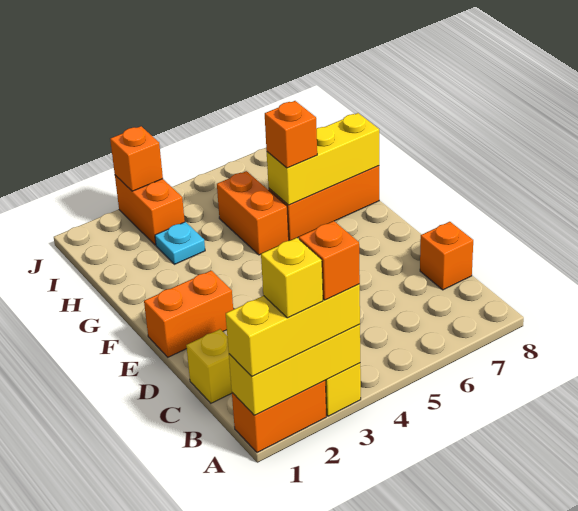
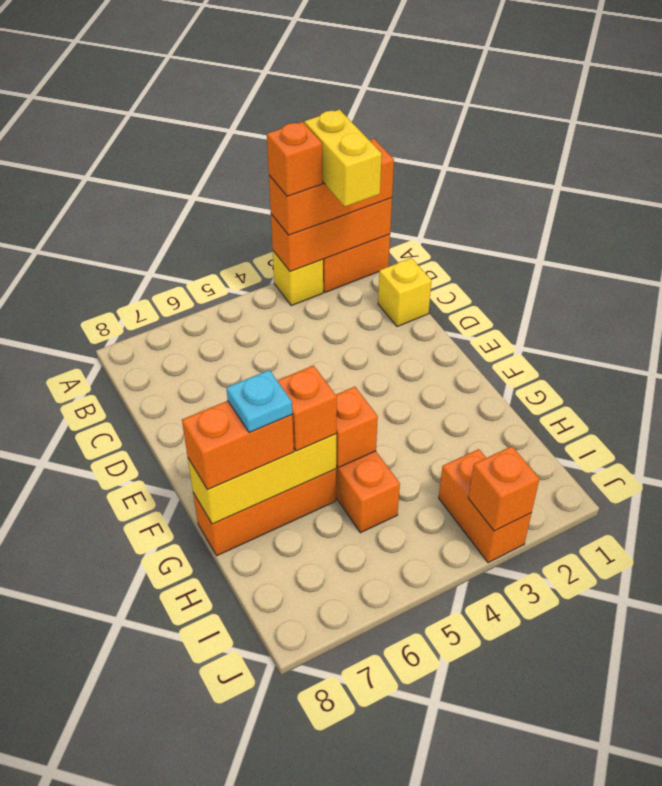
yellow 1x3 brick [229,324,360,416] -> orange 1x3 brick [271,198,392,272]
yellow 1x3 brick [226,284,360,377] -> orange 1x3 brick [269,139,394,235]
yellow 1x1 brick [261,238,323,318] -> yellow 1x2 brick [304,110,382,207]
orange 1x1 brick [420,222,473,290] -> orange 1x1 brick moved to [336,387,378,468]
orange 1x2 brick [144,271,233,357] -> orange 1x2 brick moved to [182,401,294,490]
cyan 1x1 plate [155,222,205,264] -> cyan 1x1 plate moved to [226,370,292,432]

